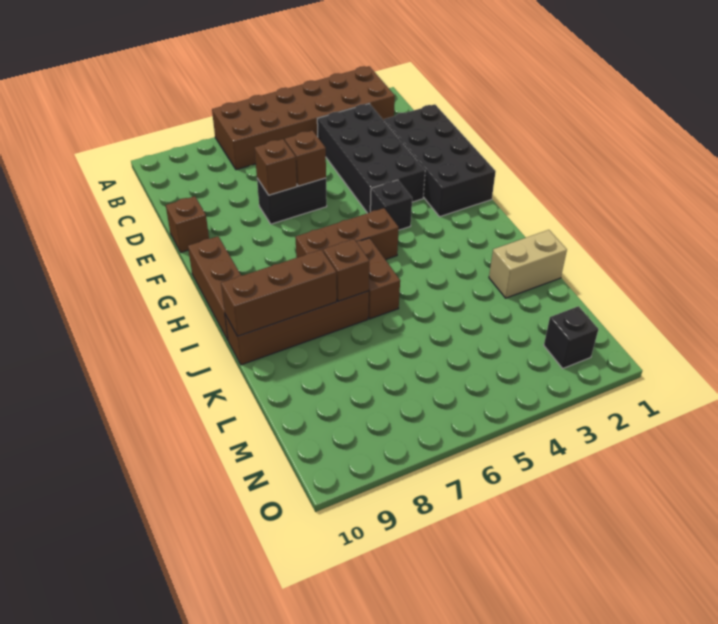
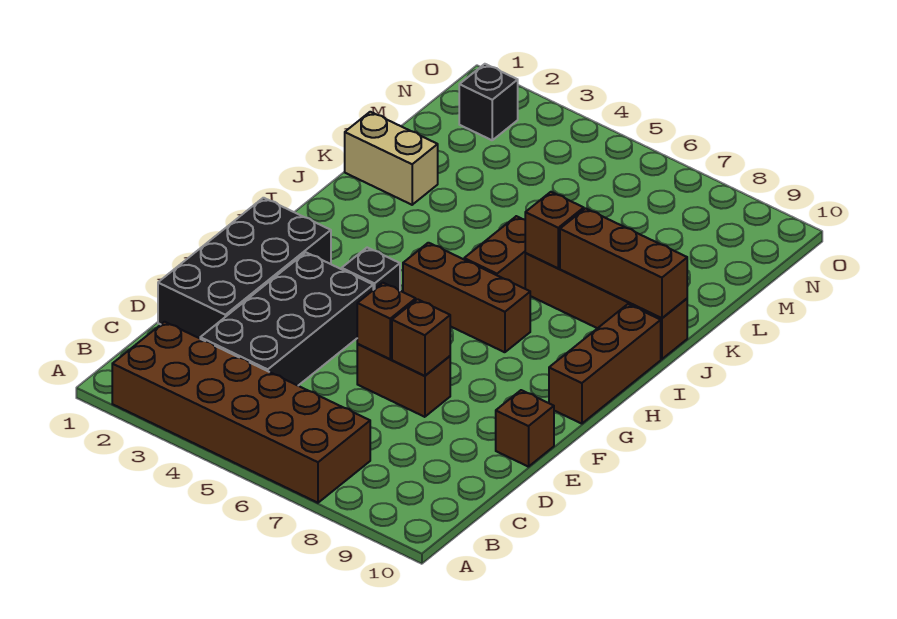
black 1x2 brick [257,178,327,224] -> brown 1x2 brick [357,344,450,417]

